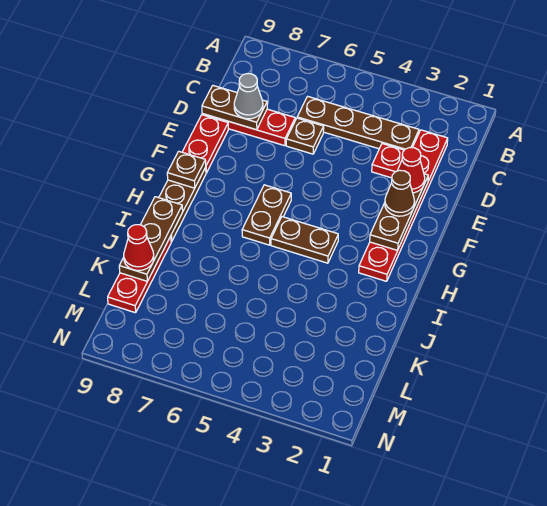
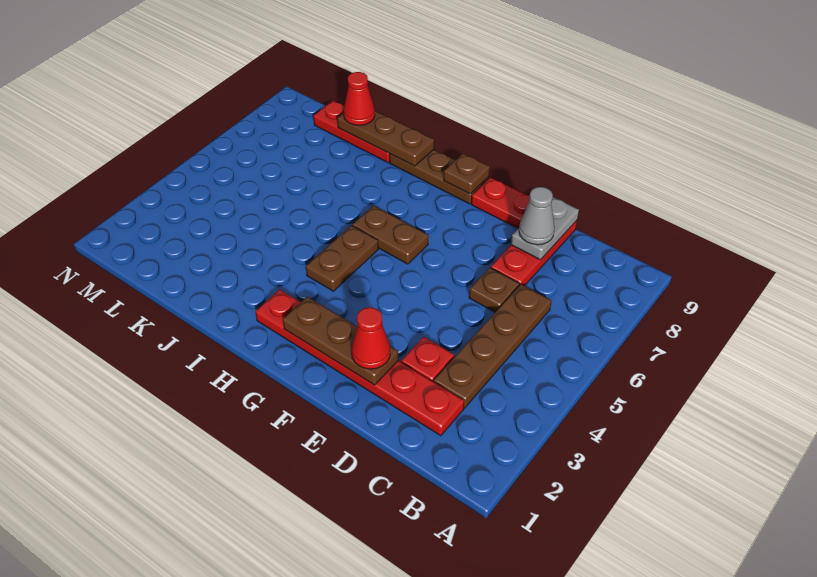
brown 1x2 plate [202,86,267,130] -> grey 1x2 plate [511,197,579,260]
brown 1x1 cone [385,170,415,216] -> none

